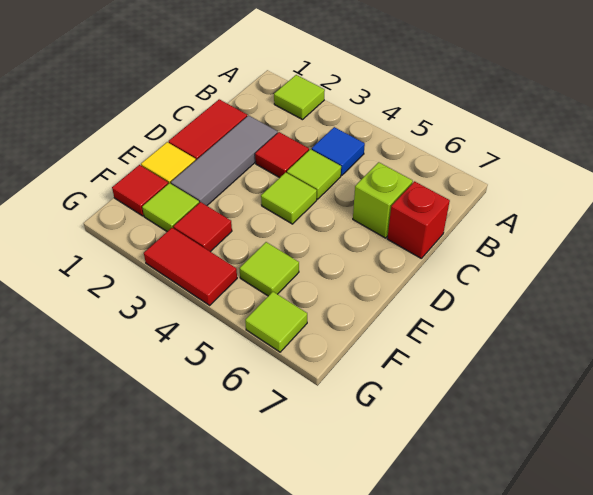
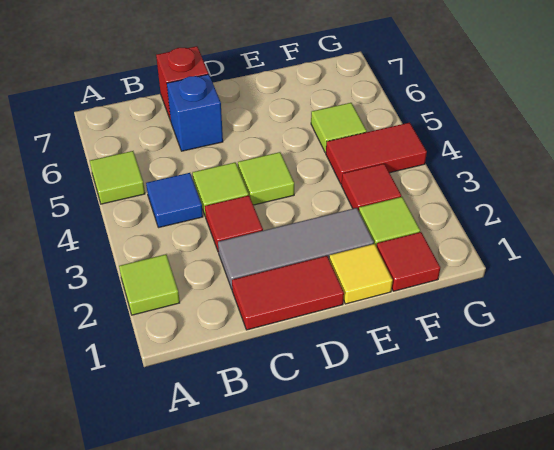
lime 1x1 brick [353,162,413,238] -> blue 1x1 brick [167,74,223,151]
red 1x2 tile [144,228,237,305] -> red 1x2 tile turned to [326,123,427,184]
lime 1x1 tile [245,292,307,352] -> lime 1x1 tile moved to [90,151,145,204]

